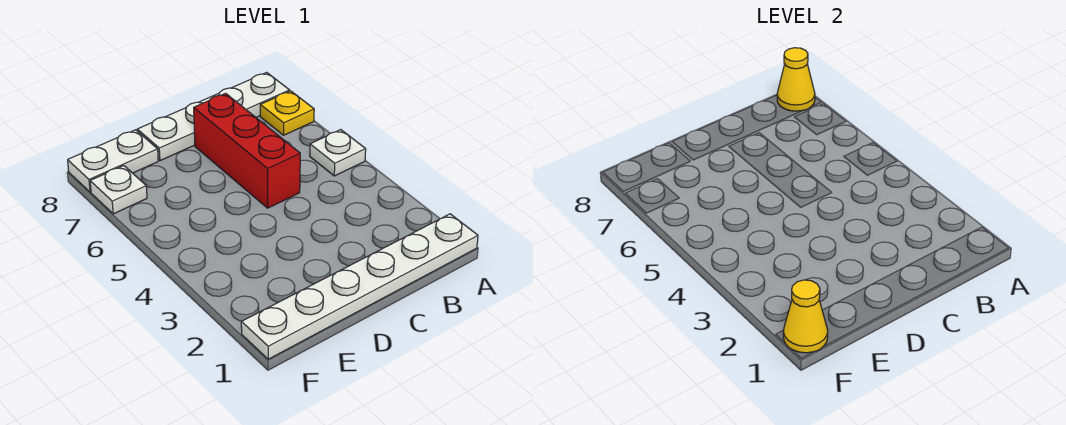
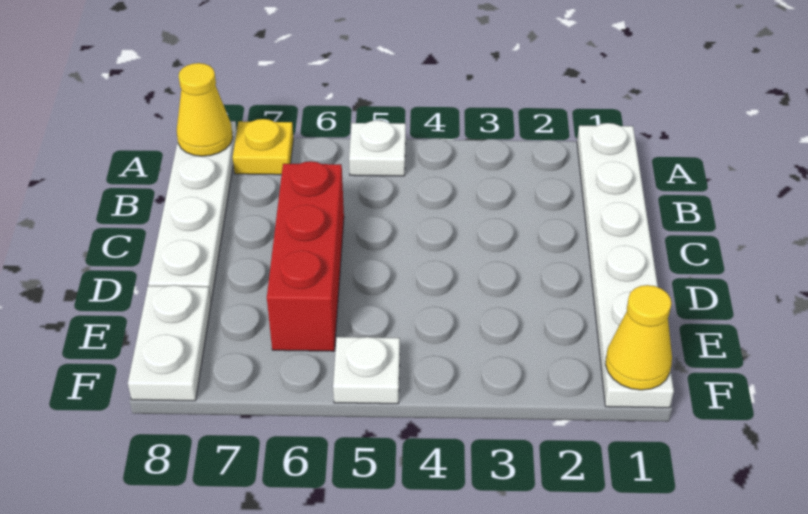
red 1x3 brick [194,93,300,208] -> red 1x3 brick turned to [267,161,344,351]
white 1x1 plate [90,166,147,214] -> white 1x1 plate moved to [333,337,400,404]

